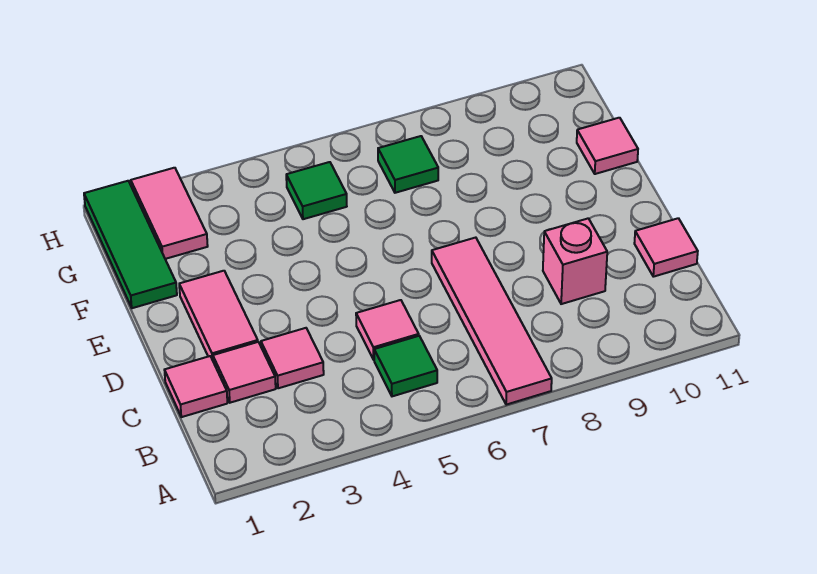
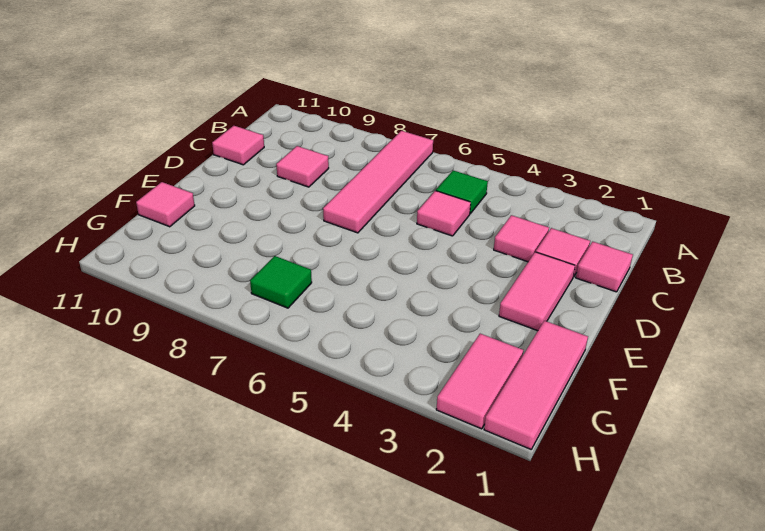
pink 1x1 brick [543,218,607,304] -> pink 1x1 tile [276,146,329,187]
green 1x3 tile [84,181,177,308] -> pink 1x3 tile [484,321,588,449]
green 1x1 tile [286,162,347,219] -> none

